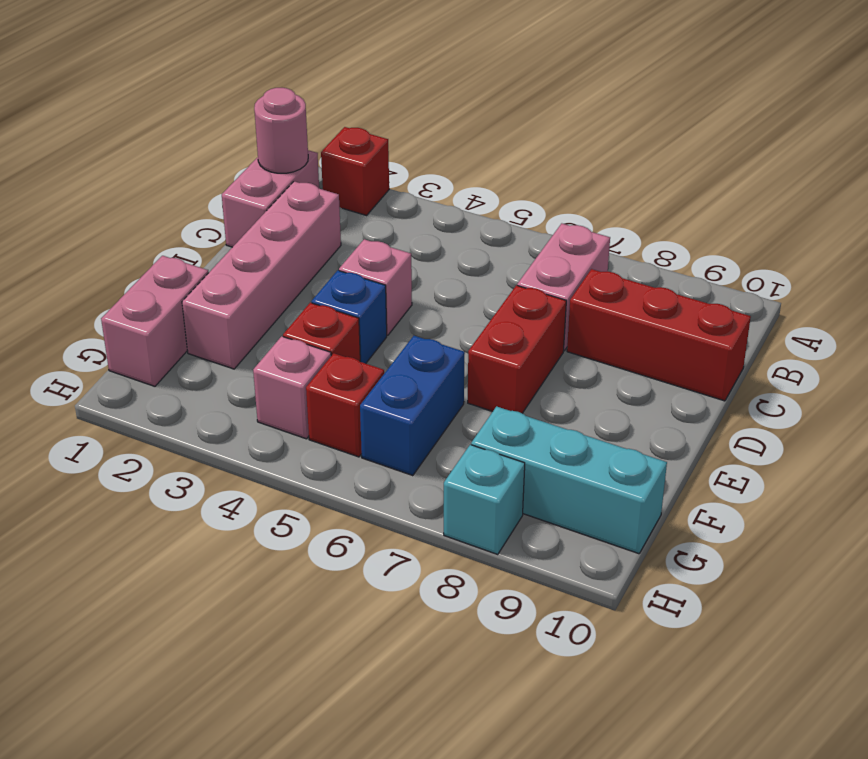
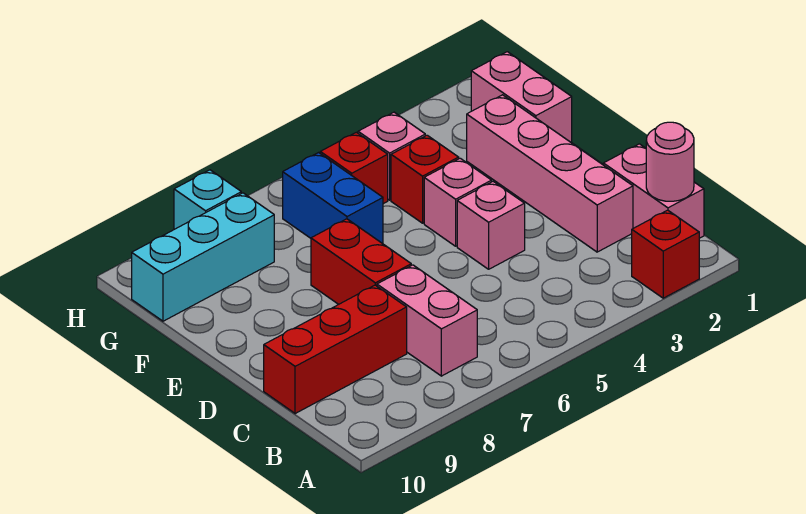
blue 1x1 brick [311,270,387,364] -> pink 1x1 brick [424,158,492,246]

